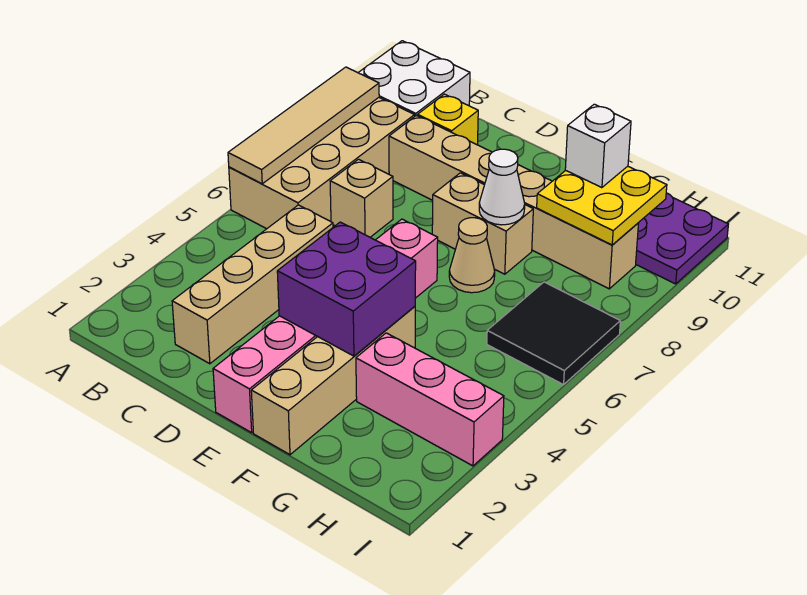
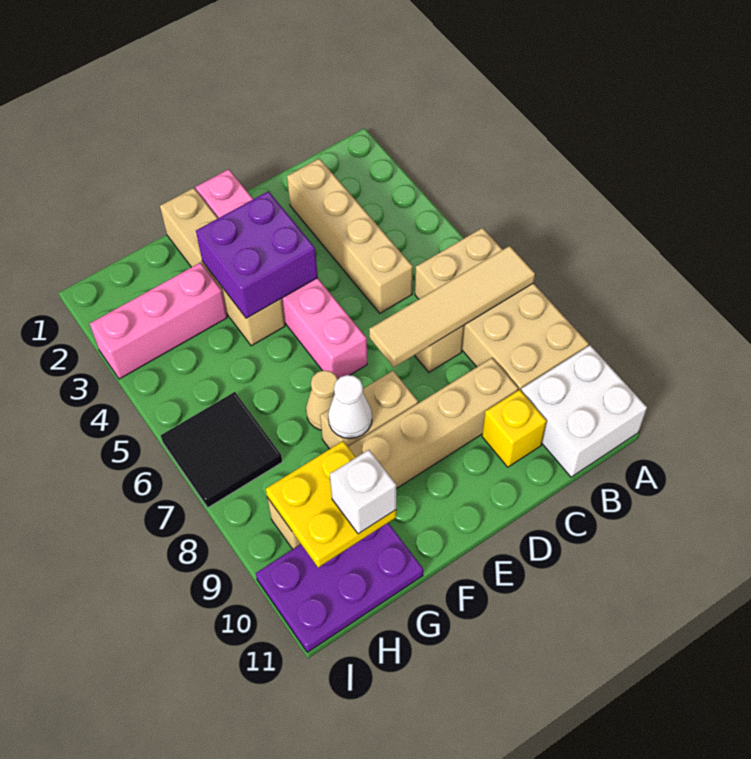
tan 1x4 tile [228,67,379,184] -> tan 1x4 tile turned to [369,246,535,367]

